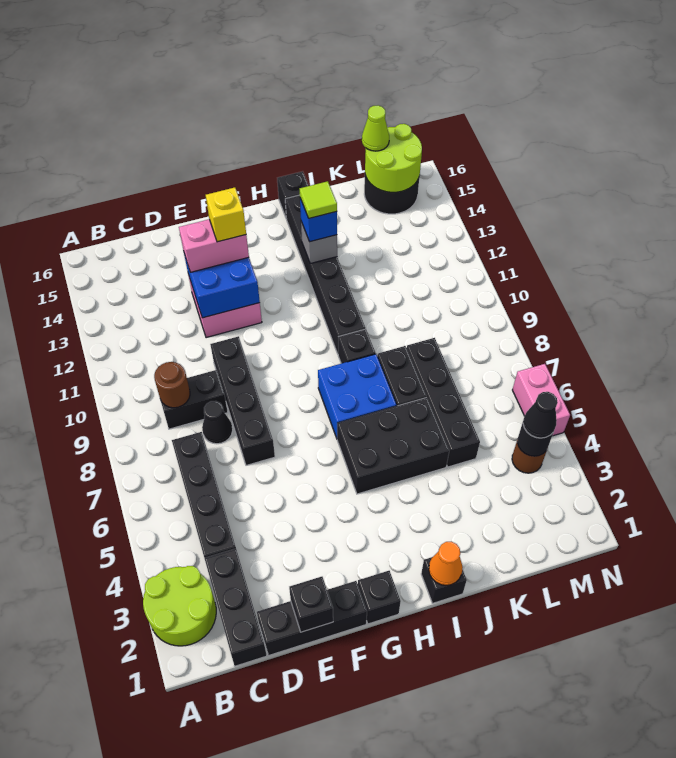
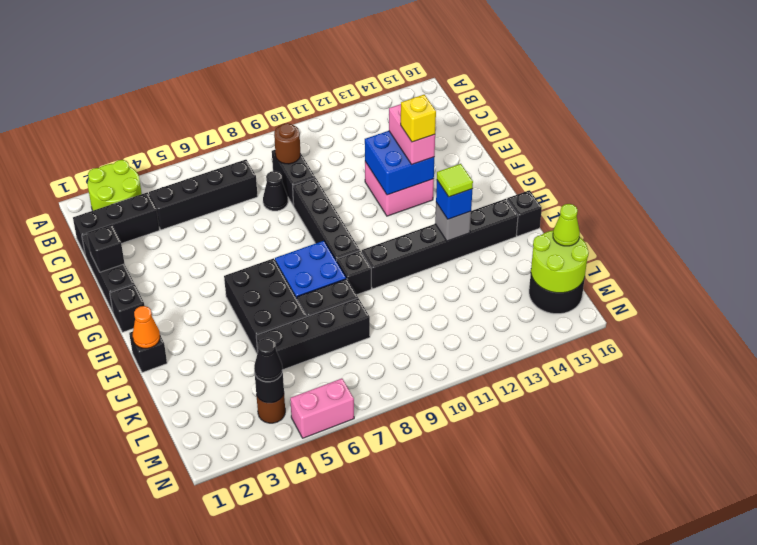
black 1x4 brick [210,336,275,465] -> black 1x4 brick turned to [293,178,360,261]

